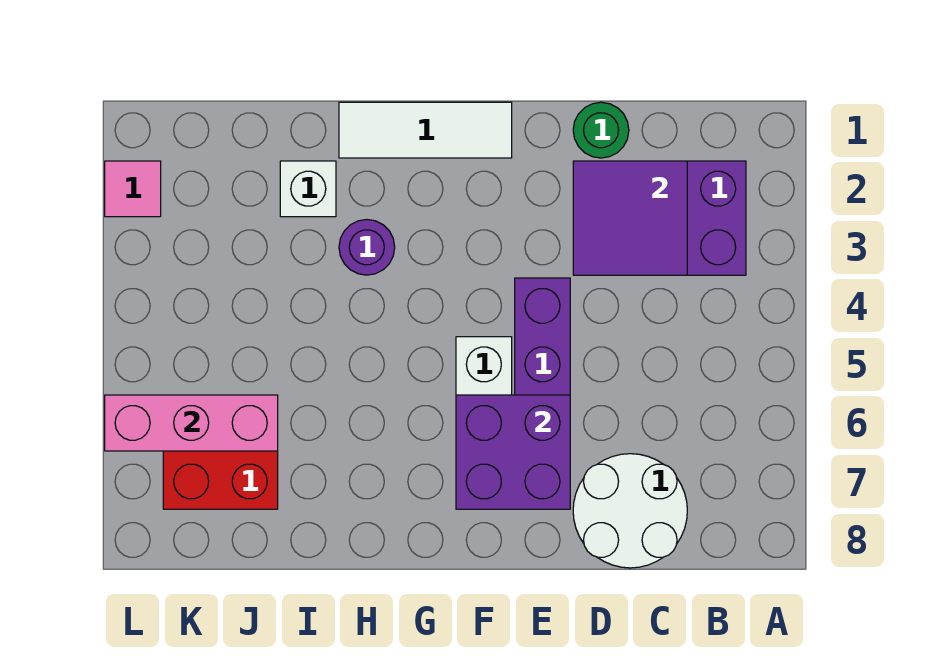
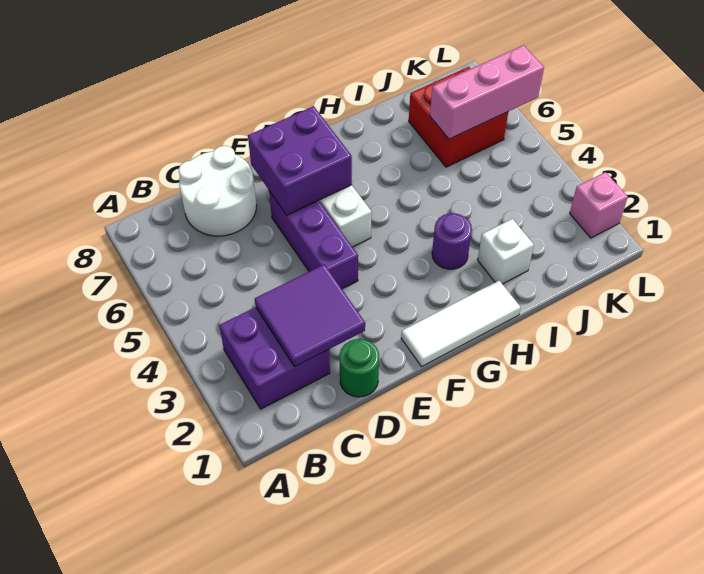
pink 1x1 tile [105,161,161,217] -> pink 1x1 brick [570,172,628,238]

